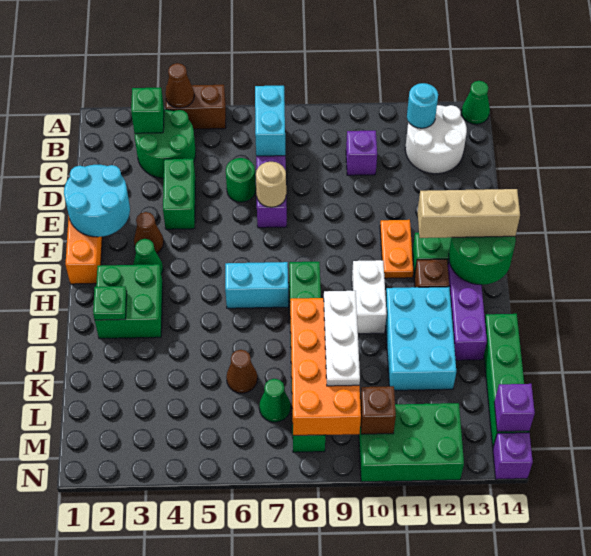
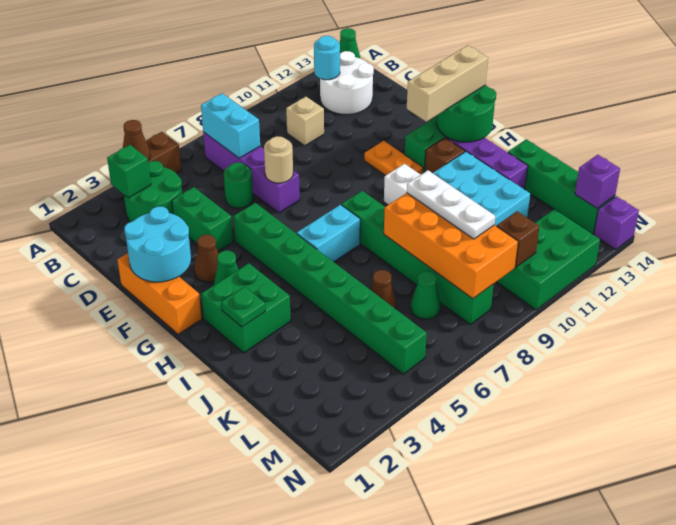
purple 1x1 brick [346,131,377,175] -> tan 1x1 brick [286,97,324,146]
none -> green 1x8 brick [233,203,427,374]

